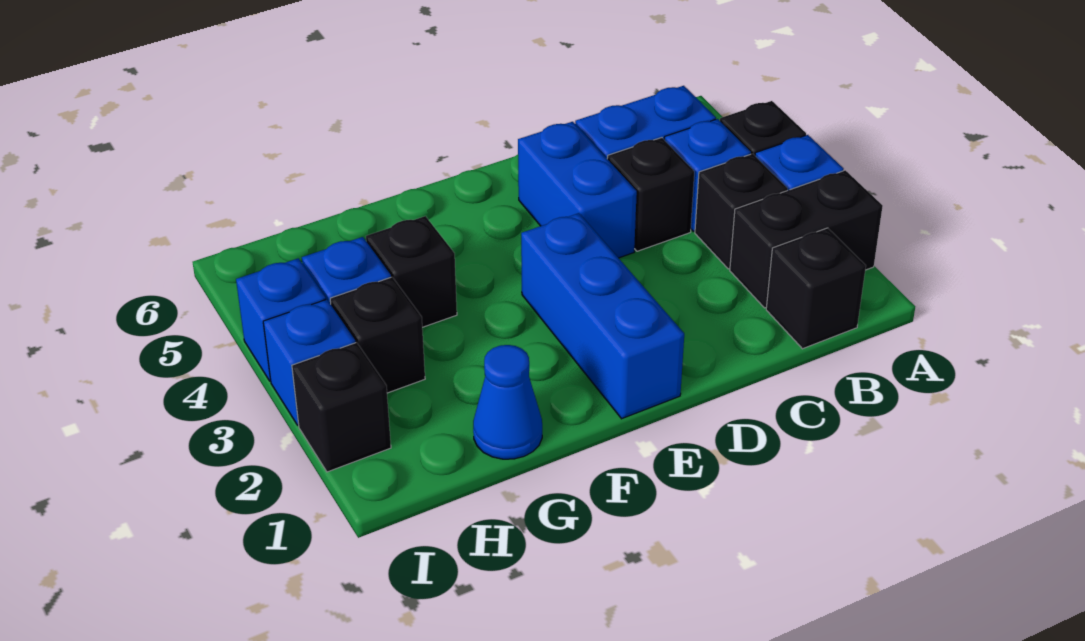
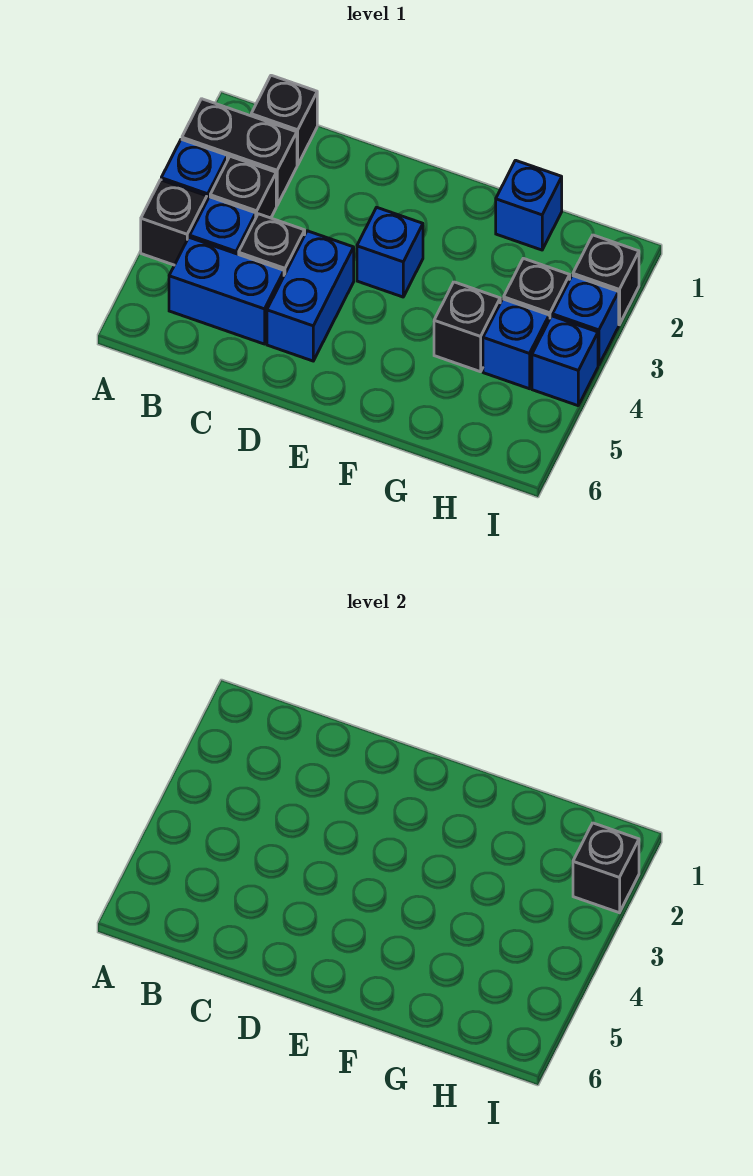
blue 1x3 brick [521,213,684,419] -> blue 1x1 brick [357,207,423,297]
blue 1x1 cone [473,345,542,459] -> blue 1x1 brick [496,160,562,250]
none -> black 1x1 brick [573,823,639,913]

